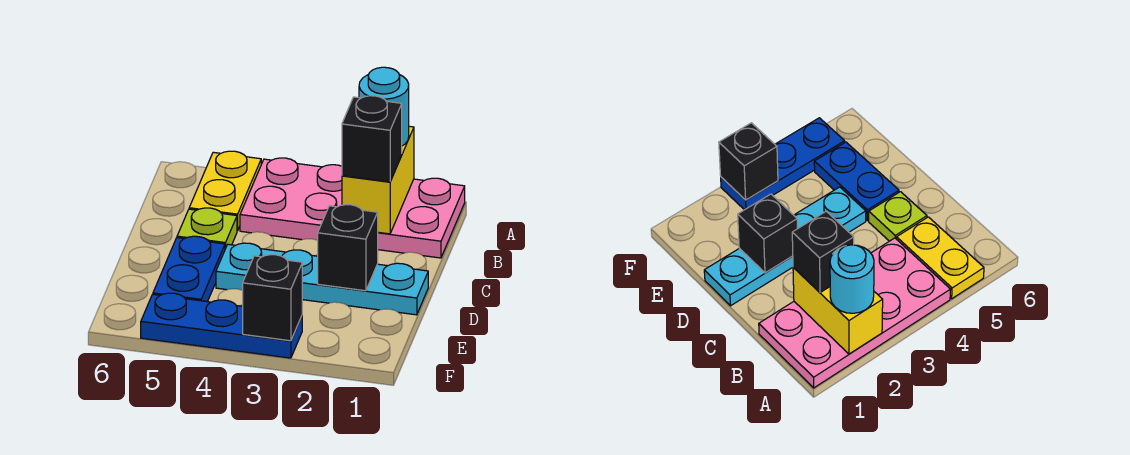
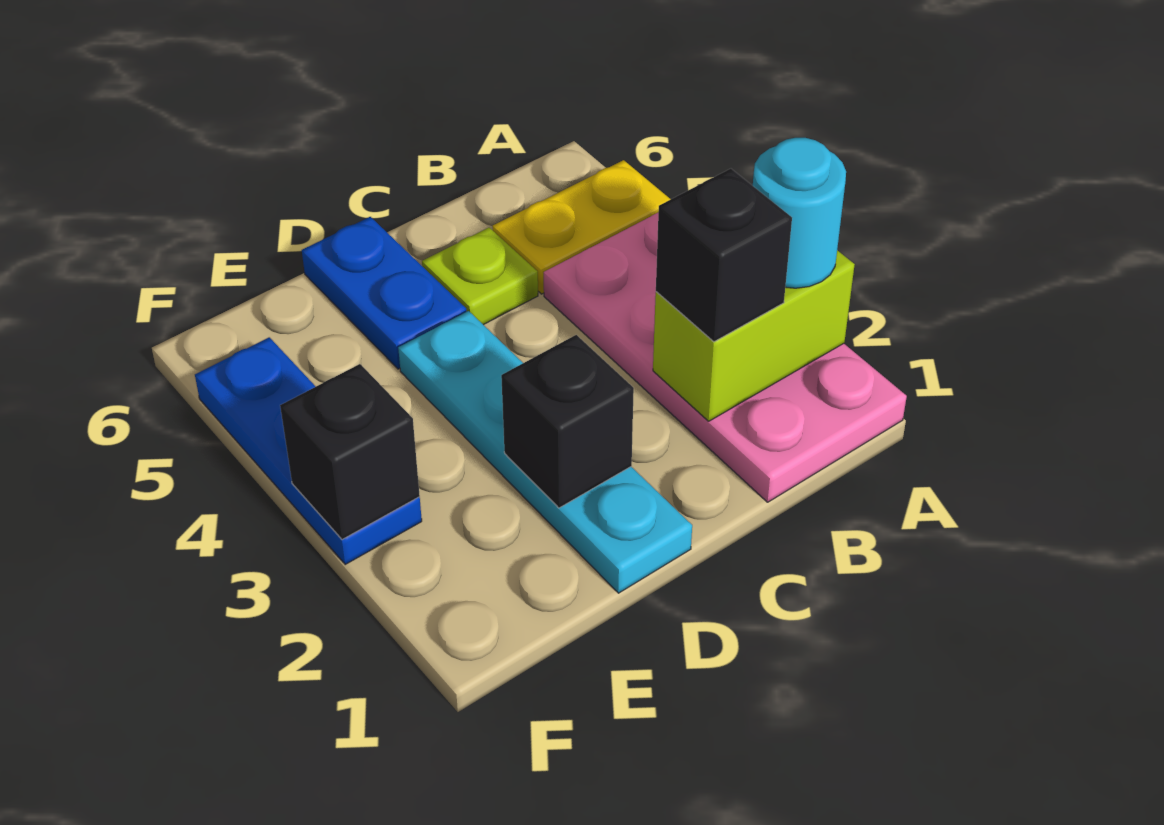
yellow 1x2 brick [342,126,414,234] -> lime 1x2 brick [653,250,855,421]
blue 1x2 plate [153,236,225,302] -> blue 1x2 plate turned to [302,217,466,369]

